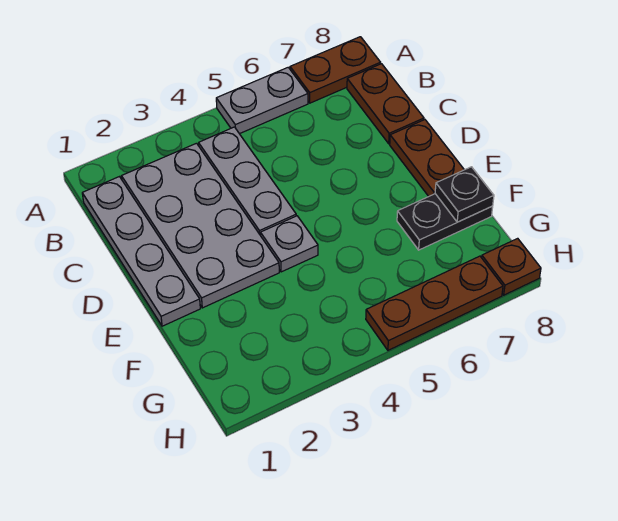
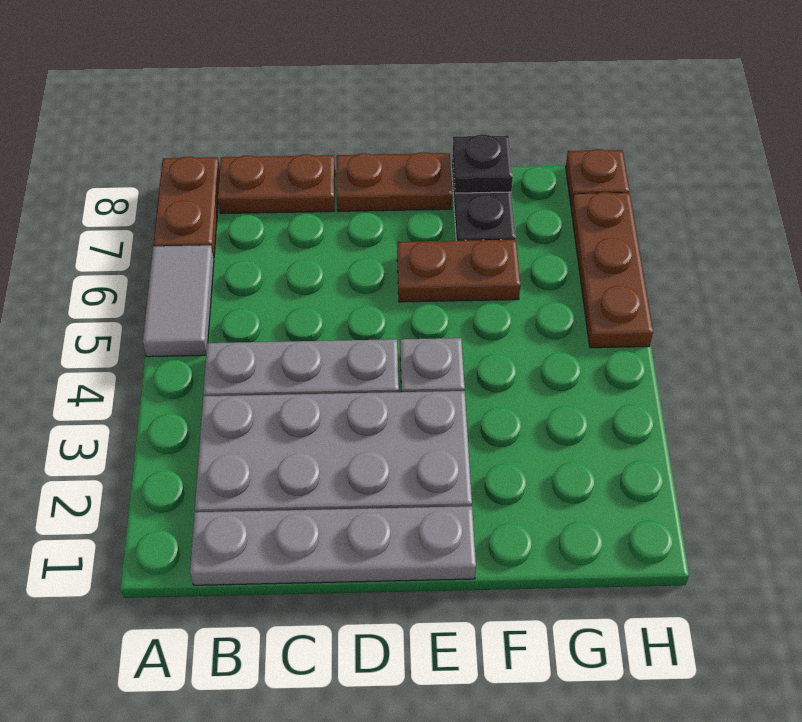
grey 1x2 plate [216,67,308,134] -> grey 1x2 tile [143,245,214,357]
none -> brown 1x2 plate [397,240,520,302]

